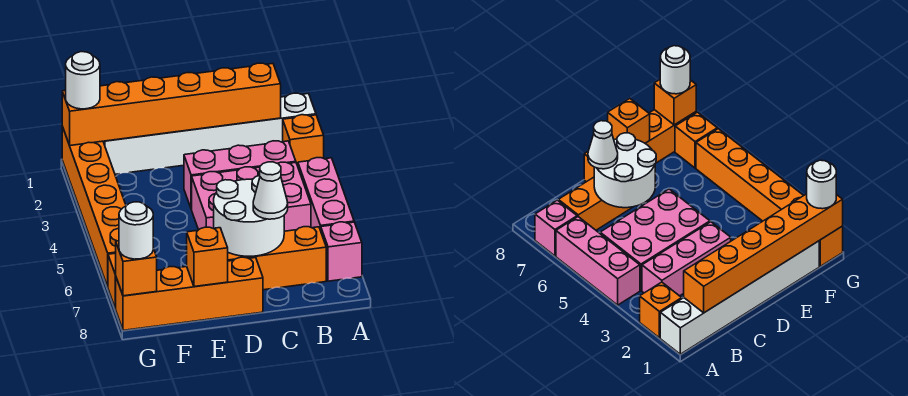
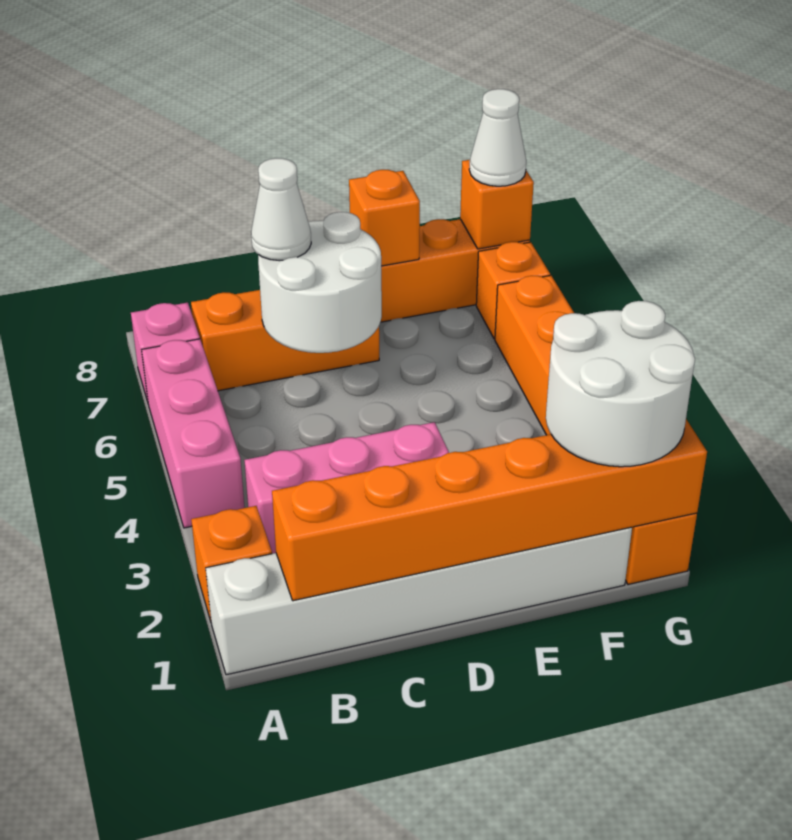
pink 2x3 brick [192,162,311,231] -> none
white 1x1 round brick [66,52,100,109] -> white 2x2 round brick [546,301,695,467]
white 1x1 round brick [119,202,153,259] -> white 1x1 cone [469,89,526,186]

